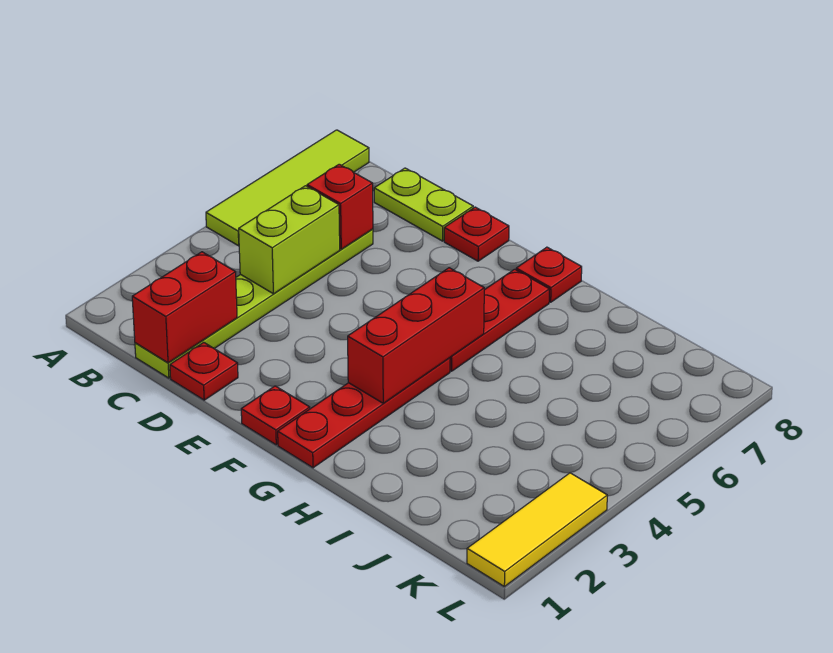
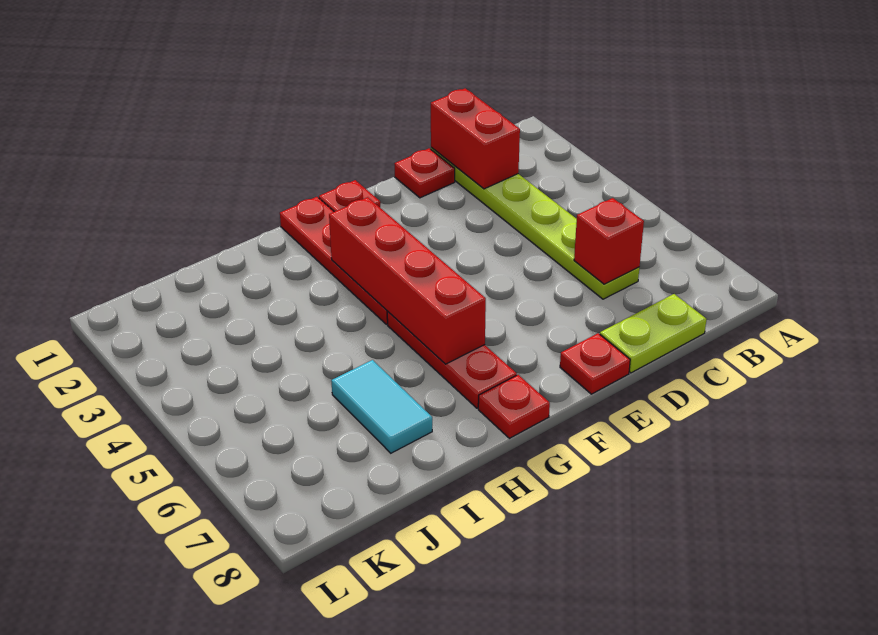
lime 1x4 tile [206,130,369,246] -> none
lime 1x2 brick [238,186,340,294] -> none
red 1x3 brick [348,268,484,403] -> red 1x4 brick [329,197,486,364]
none -> cyan 1x2 tile [331,360,432,453]
yellow 1x3 tile [467,473,607,586] -> none

